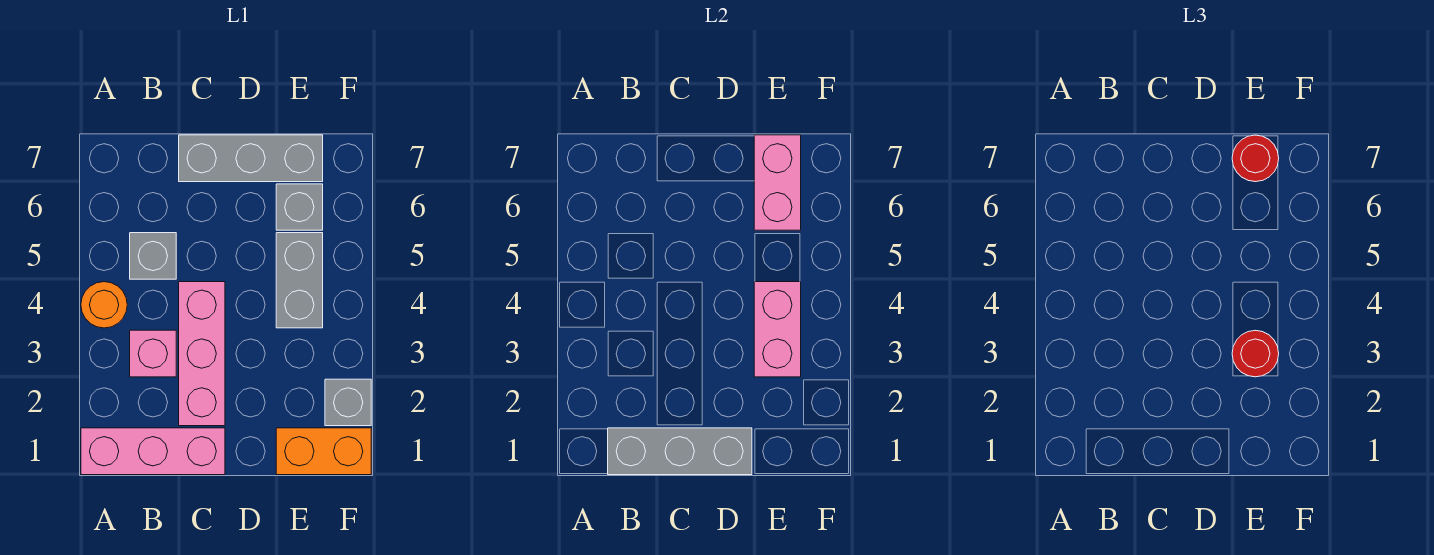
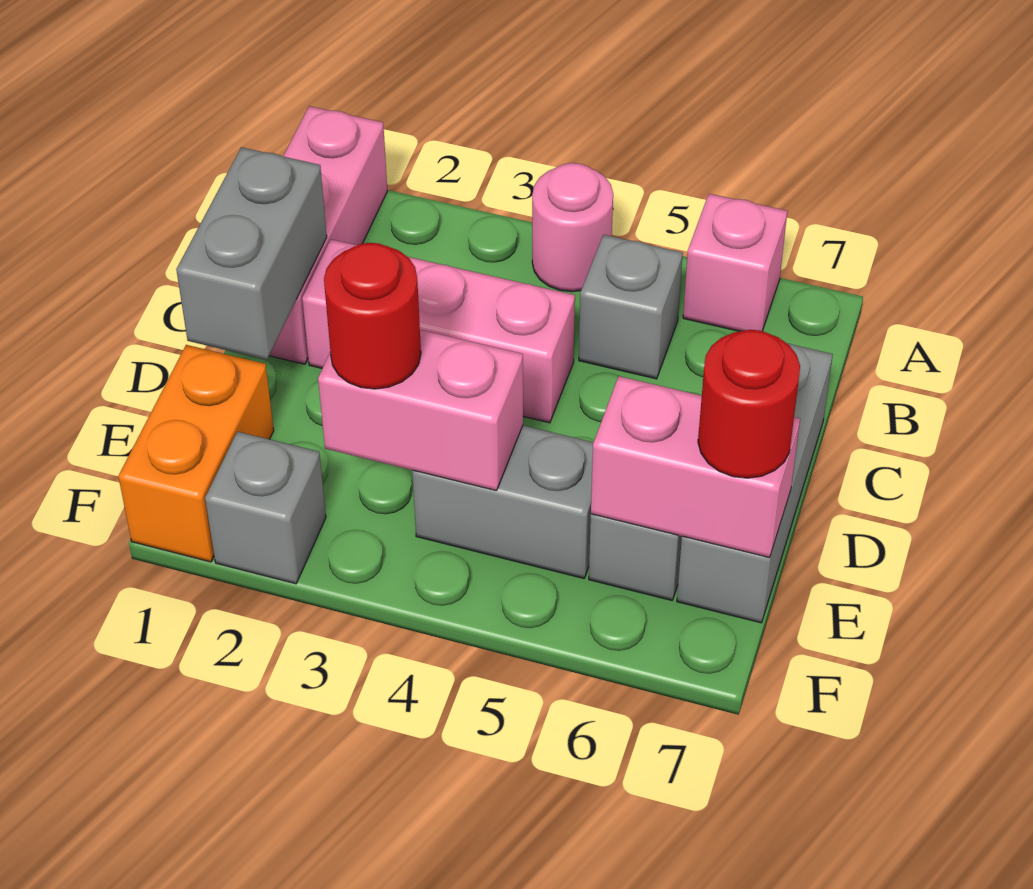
orange 1x1 round brick [81,282,127,328] -> pink 1x1 round brick [532,163,613,292]
grey 1x3 brick [608,428,752,475] -> grey 1x2 brick [176,147,327,360]
pink 1x1 brick [130,330,176,377] -> pink 1x1 brick moved to [683,194,787,331]

